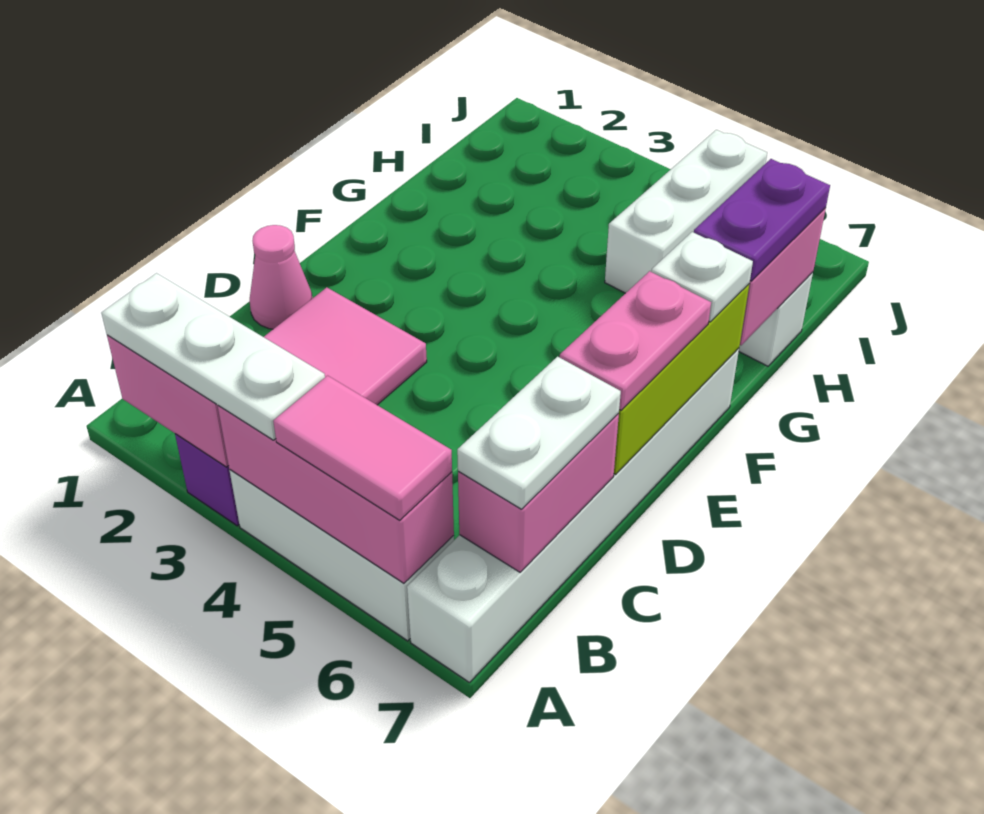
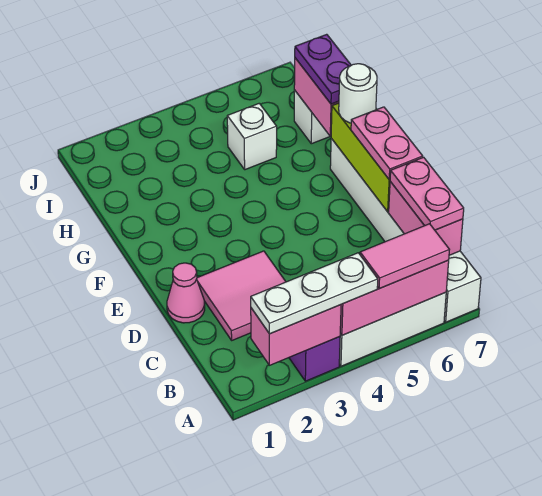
white 1x2 plate [457,357,621,509] -> pink 1x2 plate [390,157,464,230]
white 1x1 plate [651,232,753,322] -> white 1x1 round brick [339,64,377,123]
white 1x3 brick [605,130,767,293] -> white 1x1 brick [227,103,277,170]

